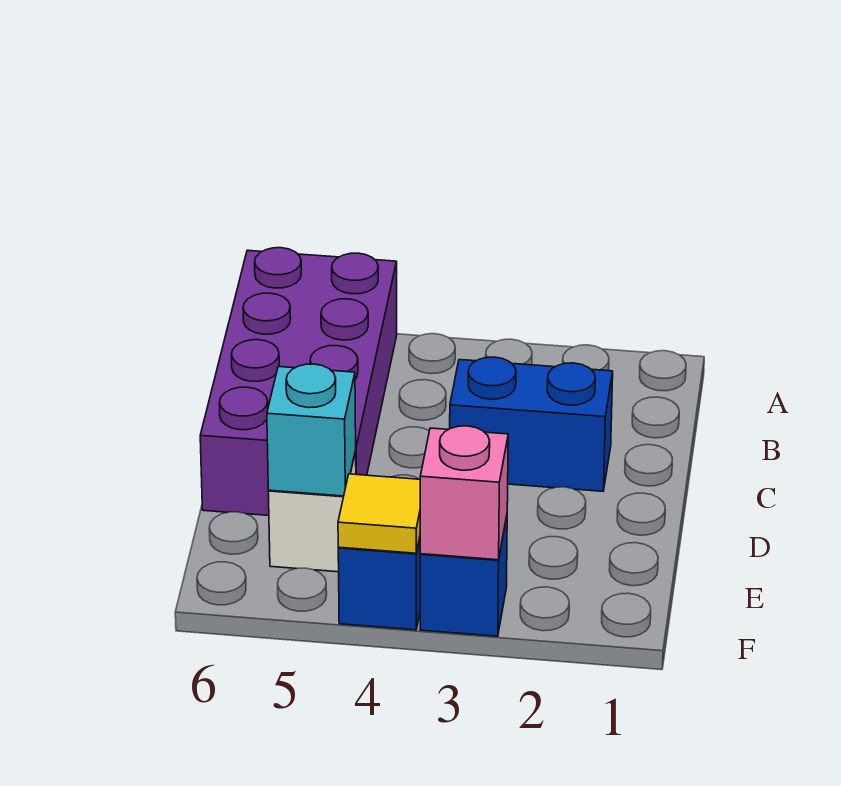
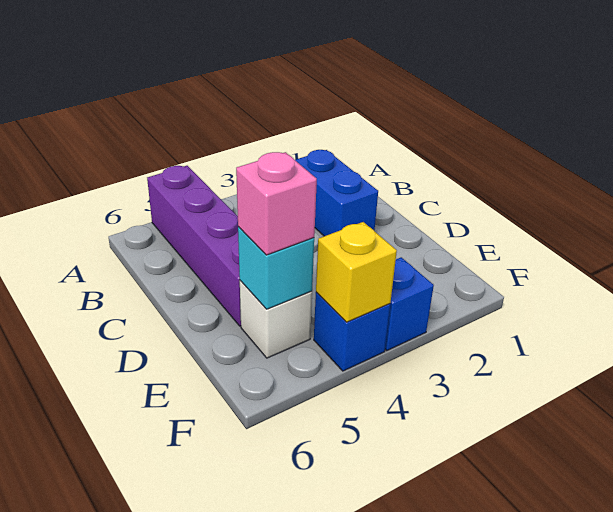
purple 2x4 brick [200,248,397,516] -> purple 1x4 brick [147,166,241,326]
blue 1x2 brick [450,357,613,491] -> blue 1x2 brick turned to [295,150,378,236]
pink 1x1 brick [420,426,508,560] -> pink 1x1 brick moved to [236,152,317,255]
yellow 1x1 tile [338,474,420,553] -> yellow 1x1 brick [316,222,397,322]

